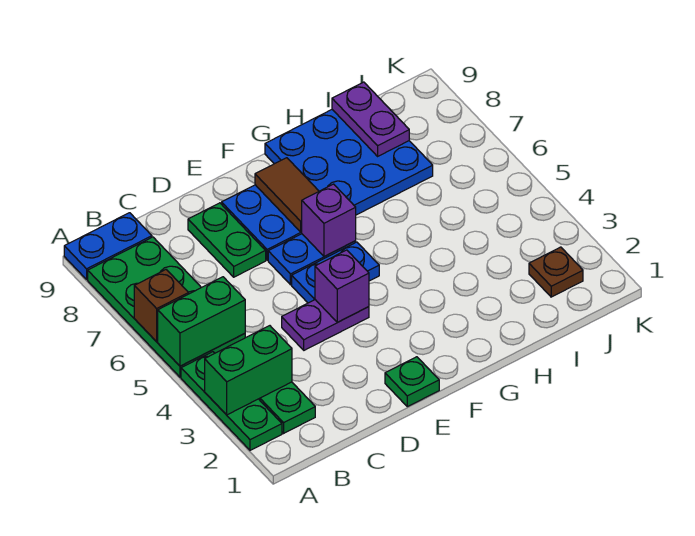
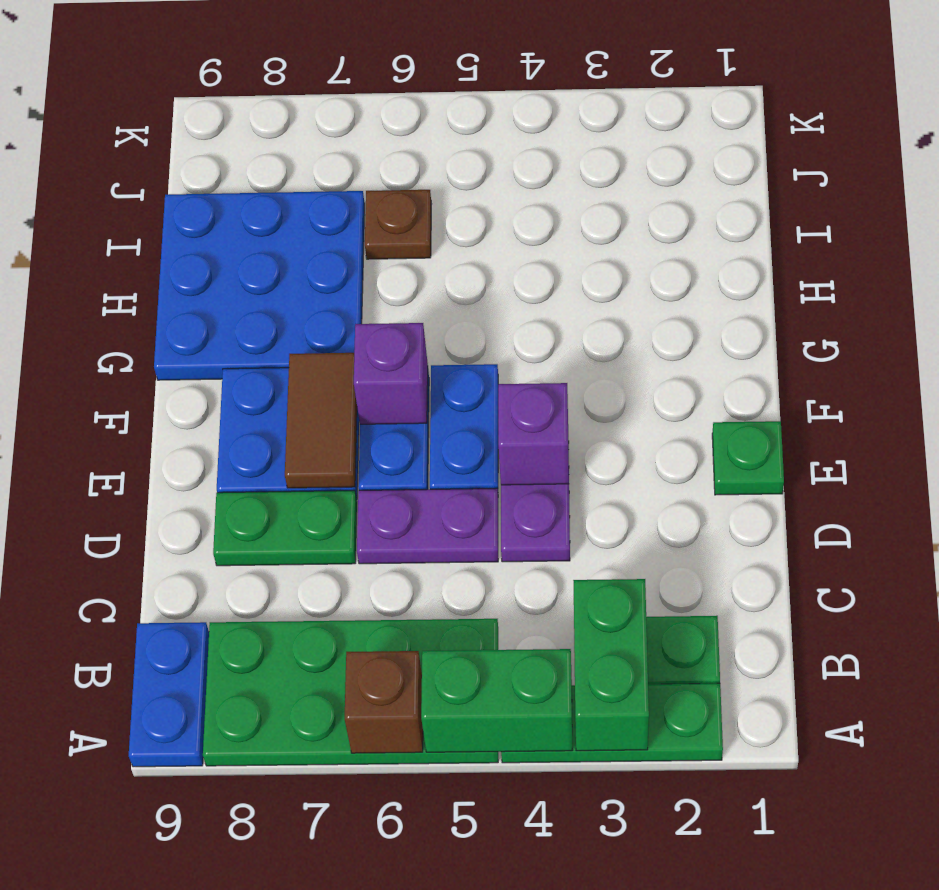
green 1x2 brick [158,277,245,366] -> green 1x2 brick turned to [421,649,572,752]
brown 1x2 tile [255,158,319,232] -> brown 1x2 tile turned to [285,353,357,488]
purple 1x2 plate [332,82,409,156] -> purple 1x2 plate moved to [357,488,498,564]
brown 1x1 plate [529,247,583,297] -> brown 1x1 plate moved to [365,190,431,259]

